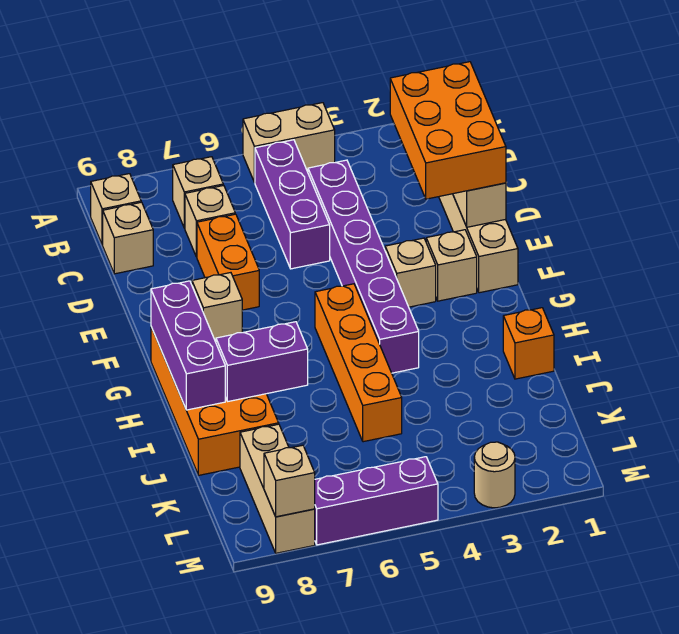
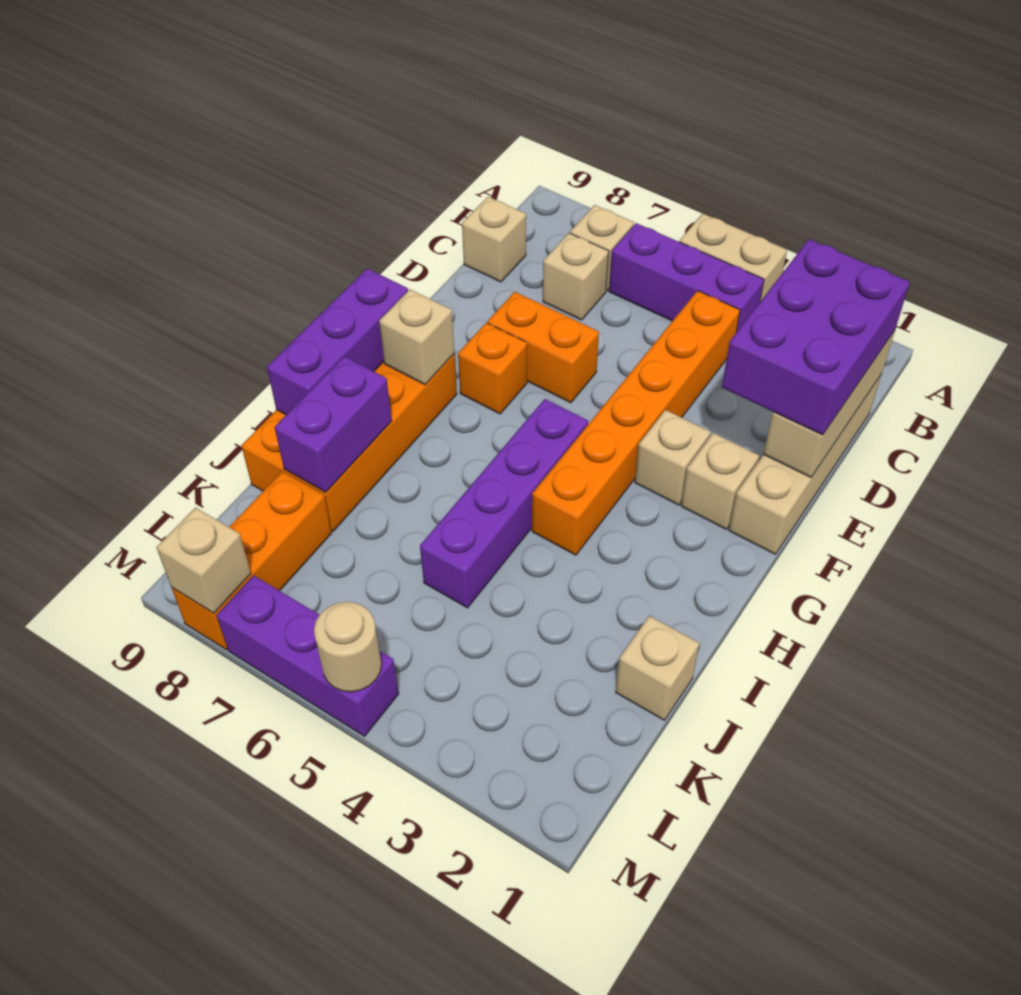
purple 1x3 brick [255,140,330,269] -> purple 1x3 brick turned to [609,223,764,332]
tan 1x1 brick [91,174,141,245] -> tan 1x1 brick moved to [616,616,699,720]
orange 2x3 brick [390,62,506,199] -> purple 2x3 brick [722,239,910,435]
purple 1x6 brick [308,160,419,373] -> orange 1x6 brick [532,291,740,555]
orange 1x2 brick [197,214,259,310] -> orange 1x2 brick turned to [487,292,599,403]
orange 1x4 brick [315,284,402,442] -> purple 1x4 brick [420,399,588,608]
orange 1x1 brick [503,308,554,379] -> orange 1x1 brick moved to [458,323,527,414]
purple 1x2 brick [216,322,308,401] -> purple 1x2 brick turned to [275,357,392,492]
tan 1x3 brick [240,424,315,553] -> orange 1x3 brick [171,471,332,650]
tan 1x1 round brick [474,442,515,508] -> tan 1x1 round brick moved to [314,602,382,692]

